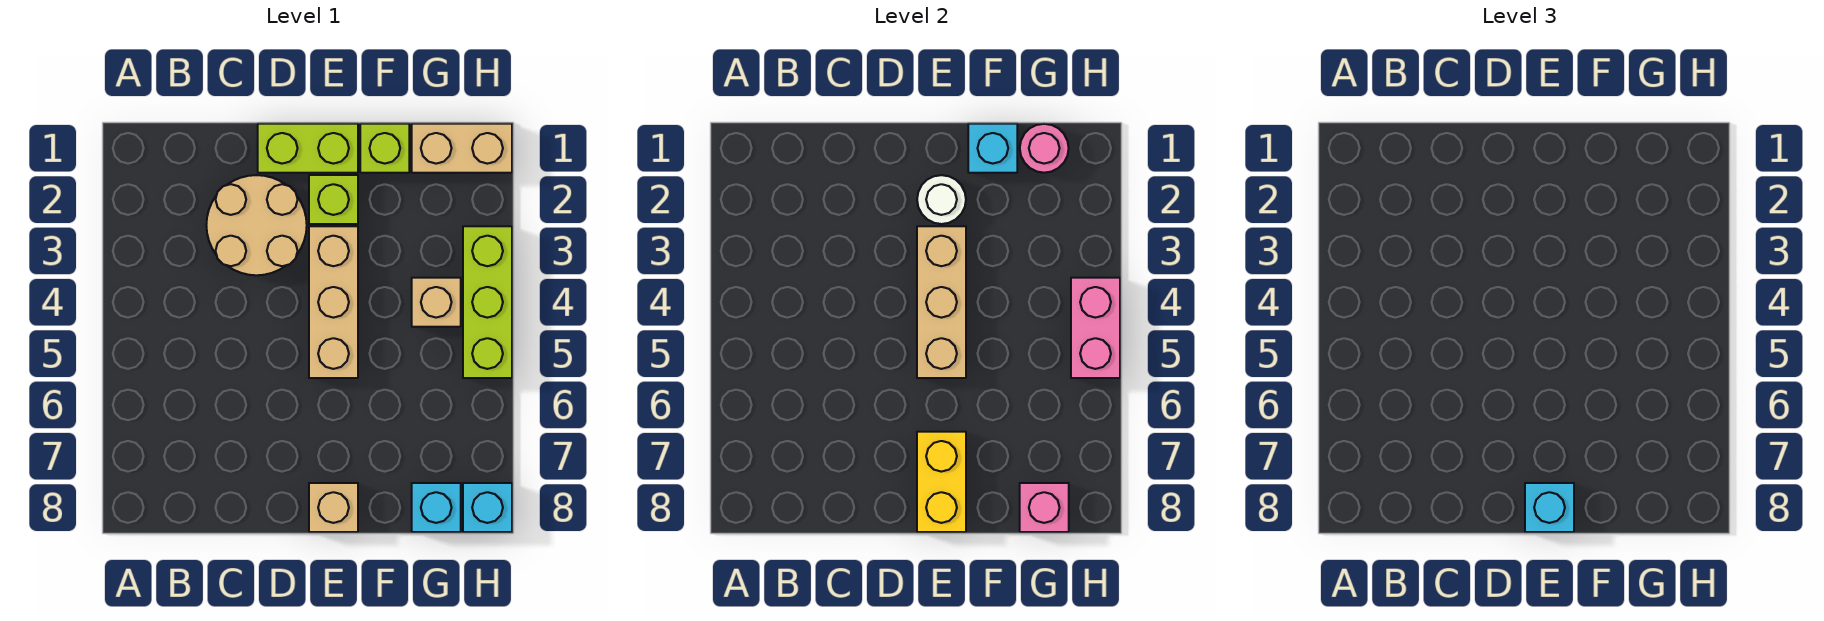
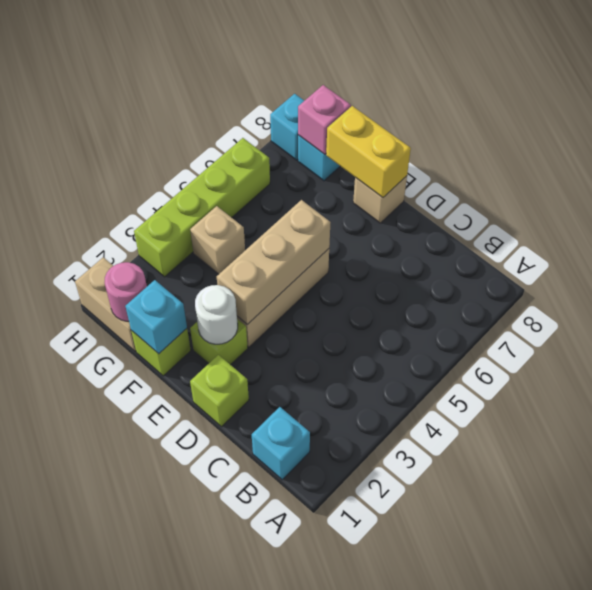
tan 2x2 round brick [206,175,307,275] -> none
lime 1x2 brick [258,124,358,173] -> lime 1x1 brick [190,355,249,427]
yellow 1x2 brick [917,432,966,532] -> yellow 1x2 brick turned to [326,106,411,198]
cyan 1x1 brick [1525,483,1574,532] -> cyan 1x1 brick moved to [252,407,310,479]
lime 1x3 brick [463,226,512,378] -> lime 1x4 brick [134,138,270,277]
pink 1x2 brick [1071,278,1120,378] -> none

